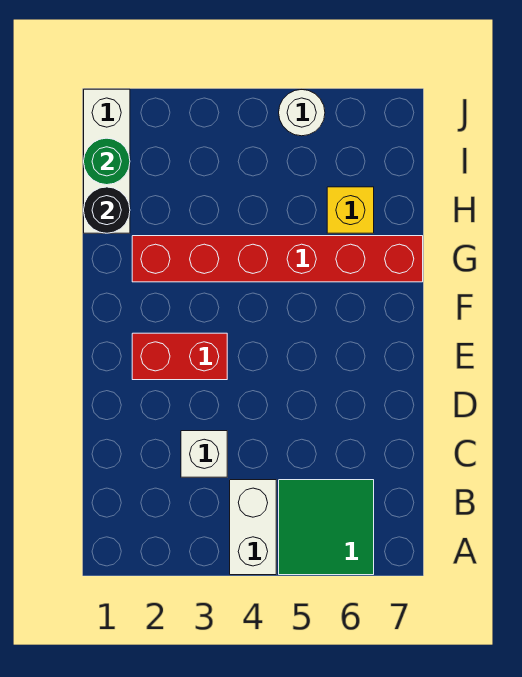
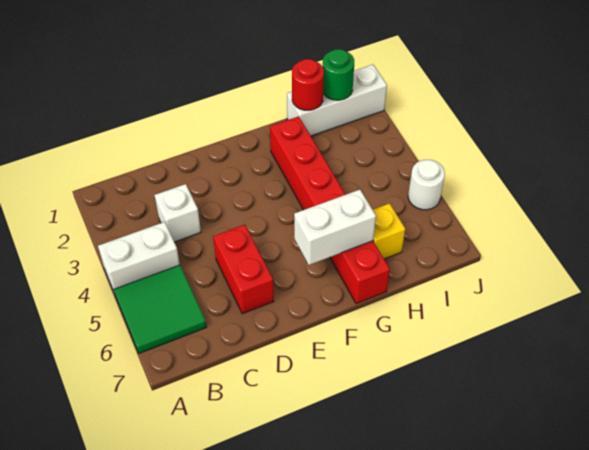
red 1x2 brick [132,333,227,380] -> red 1x2 brick moved to [213,225,274,314]
none -> white 1x2 brick [294,190,376,265]
black 1x1 round brick [84,187,130,233] -> red 1x1 round brick [292,59,324,110]

